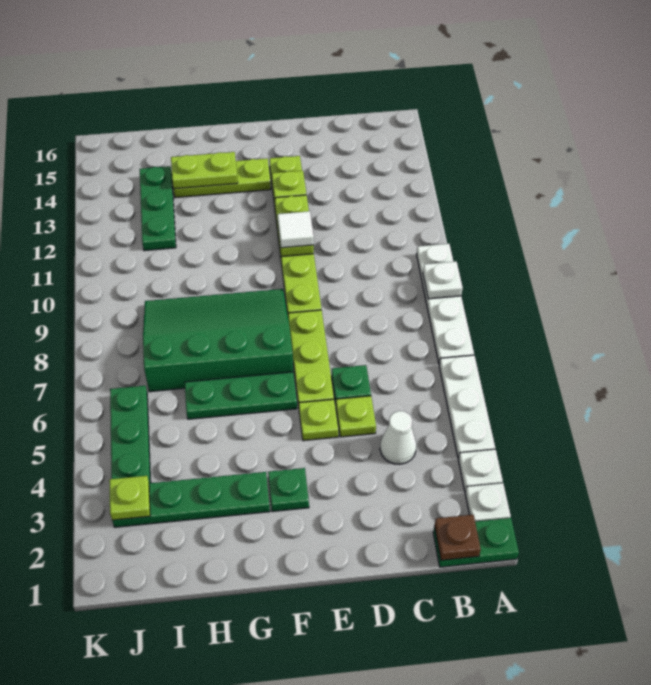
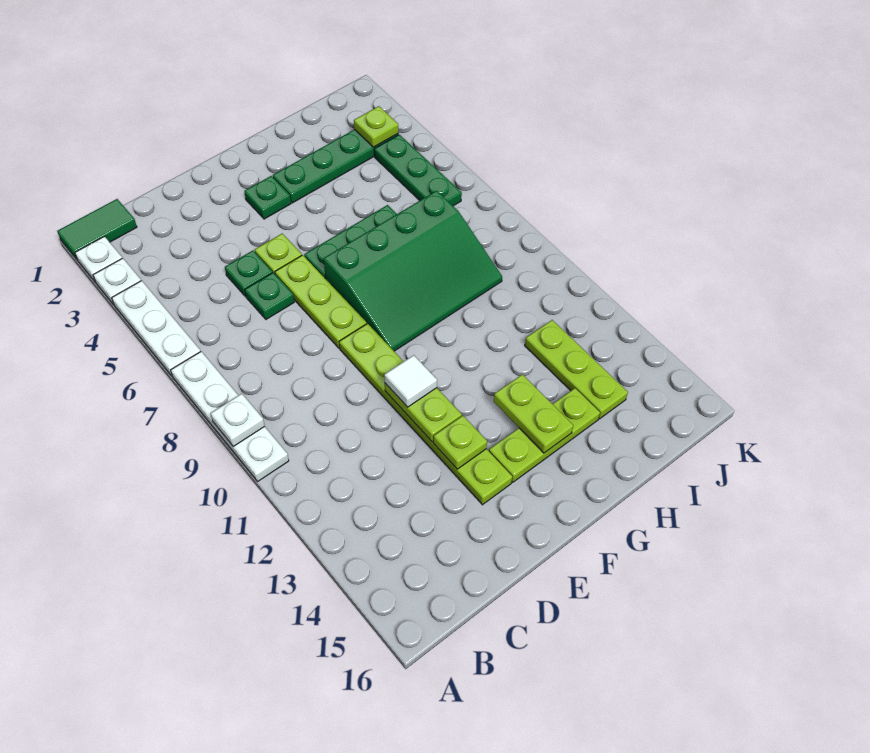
green 1x2 plate [433,518,519,567] -> green 1x2 tile [57,199,137,259]
brown 1x1 plate [434,515,481,560] -> none
white 1x1 cone [380,411,416,464] -> none
lime 1x1 plate [336,396,376,437] -> green 1x1 plate [225,251,273,296]
lime 1x2 plate [171,152,238,189] -> lime 1x2 plate turned to [494,374,573,453]
green 1x3 plate [140,166,176,251] -> lime 1x3 plate [525,320,628,419]

